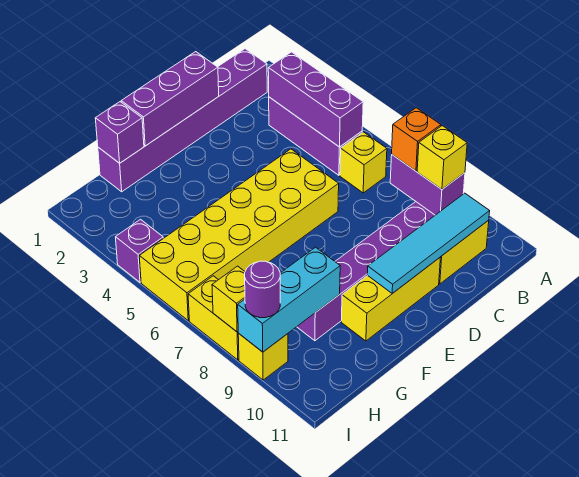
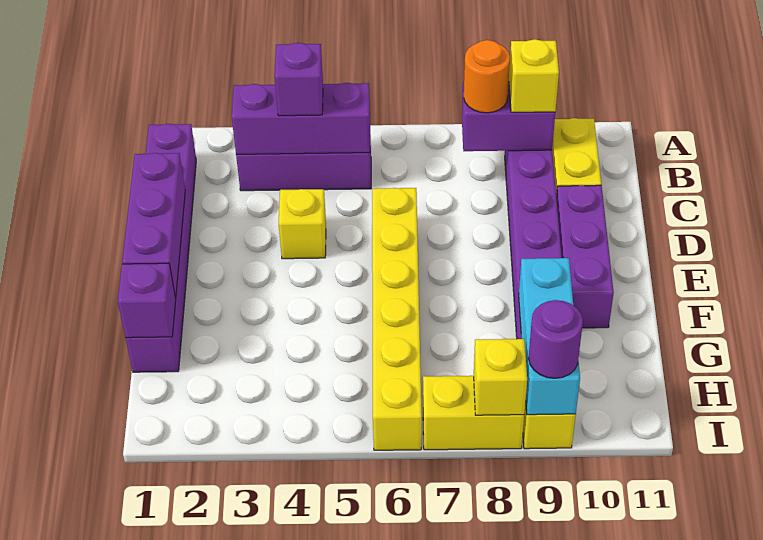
yellow 1x1 brick [340,132,387,193] -> yellow 1x1 brick moved to [279,189,326,259]
orange 1x1 brick [392,108,441,171] -> orange 1x1 round brick [464,40,510,113]
cyan 1x4 tile [367,193,490,293] -> none
yellow 2x6 brick [139,149,339,321] -> yellow 1x6 brick [372,188,422,450]
yellow 1x3 brick [341,257,441,341] -> purple 1x3 brick [556,185,614,328]
purple 1x1 brick [116,219,163,282] -> purple 1x1 brick moved to [275,43,323,116]

